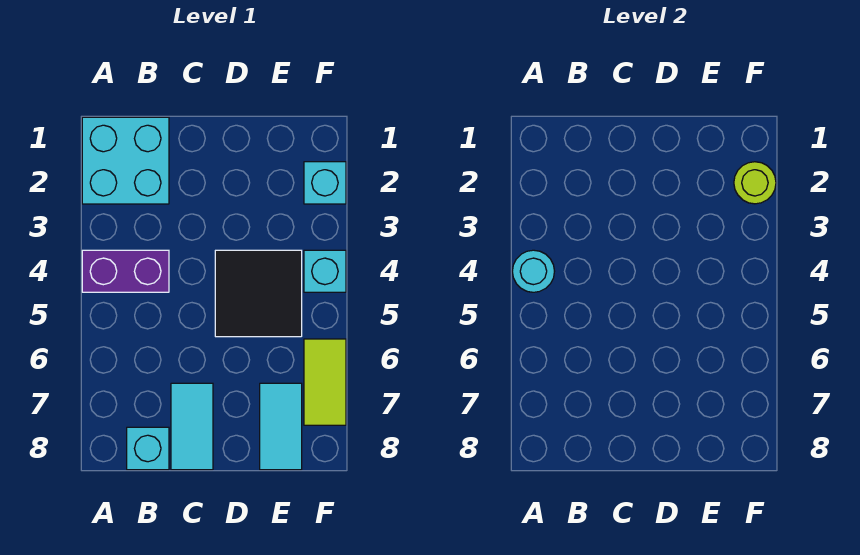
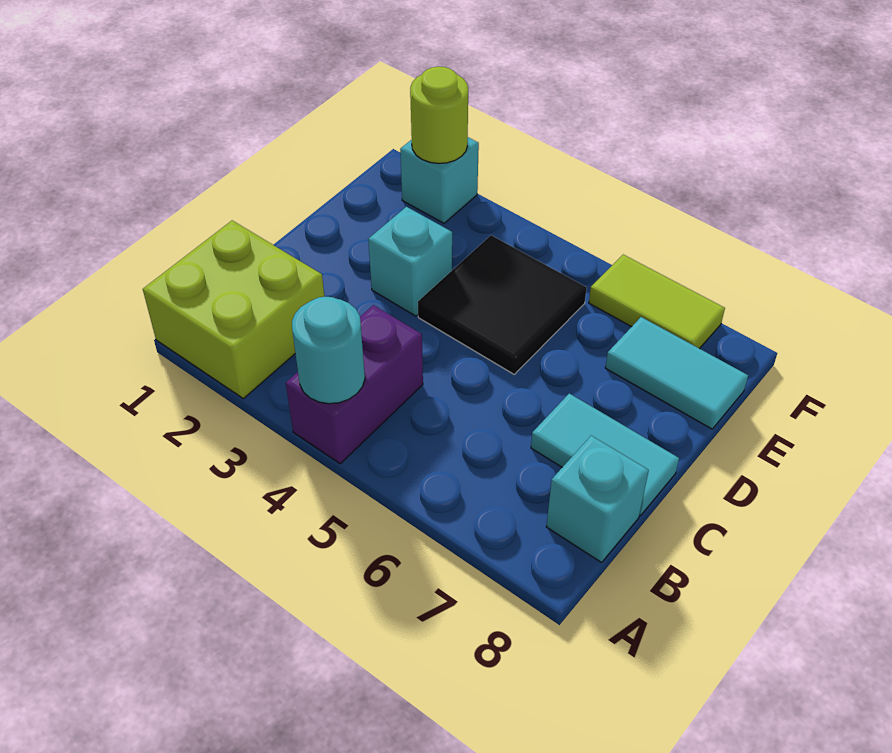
cyan 2x2 brick [82,117,169,204] -> lime 2x2 brick [143,221,324,398]
cyan 1x1 brick [304,250,346,292] -> cyan 1x1 brick moved to [368,207,452,316]

